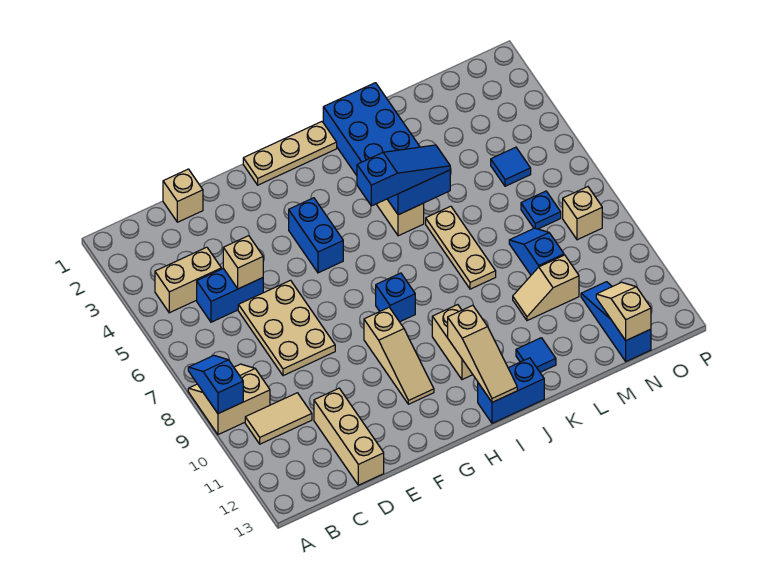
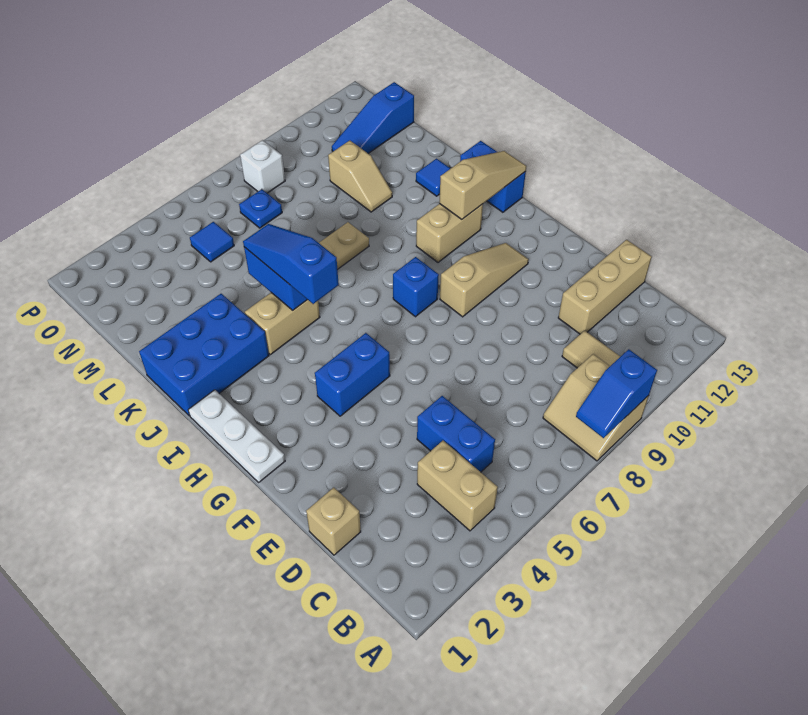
tan 1x1 brick [223,236,263,289] -> none
tan 2x3 plate [238,280,335,376] -> none
tan 1x3 plate [243,122,337,185] -> white 1x3 plate [188,390,285,482]
blue 1x2 slope [509,228,564,275] -> none
tan 1x2 slope [596,282,651,340] -> none
tan 1x1 brick [563,187,602,240] -> white 1x1 brick [240,140,285,193]

